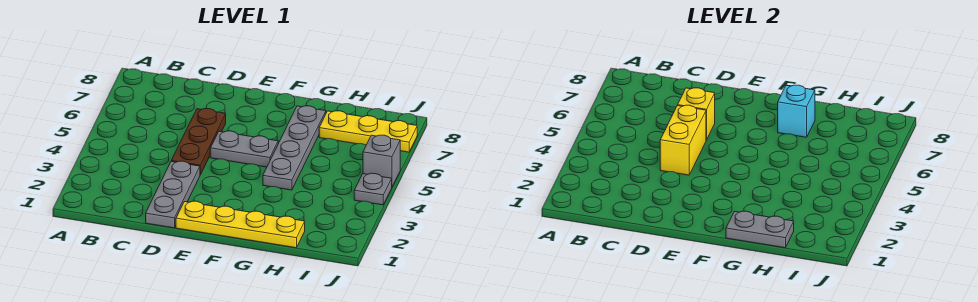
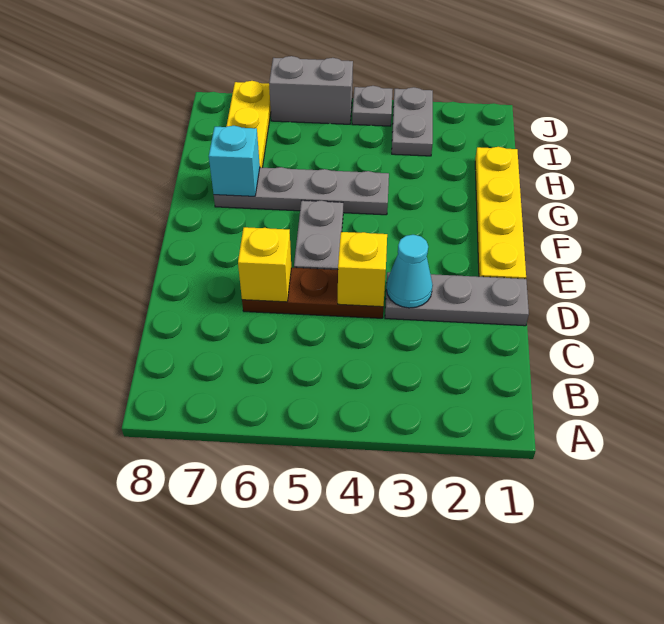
none -> cyan 1x1 cone [386,235,433,308]
yellow 1x2 brick [660,105,706,175] -> yellow 1x1 brick [338,232,387,307]
grey 1x2 plate [726,211,794,248] -> grey 1x2 plate moved to [392,87,433,156]
grey 1x1 brick [363,135,400,187] -> grey 1x2 brick [269,56,353,124]

